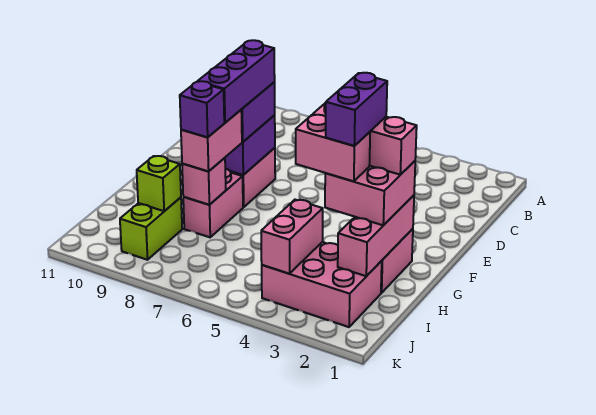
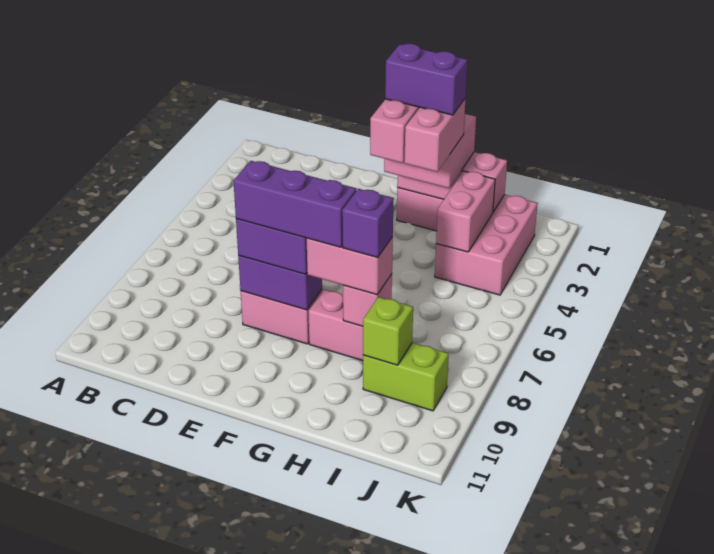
pink 1x2 brick [261,200,323,274] -> pink 1x2 brick turned to [436,171,495,252]

